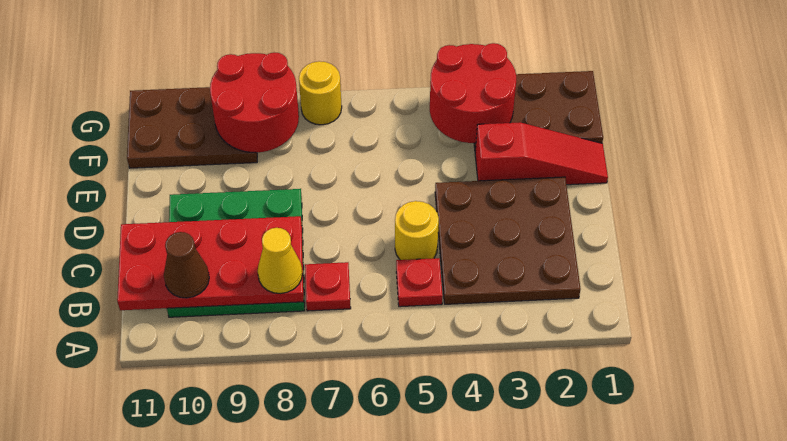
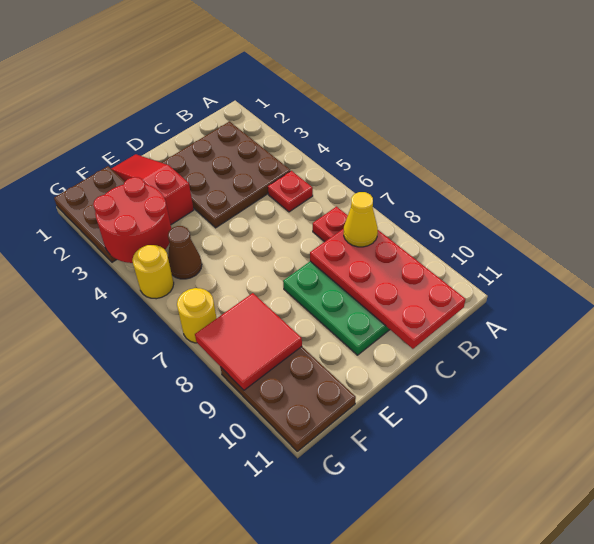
brown 1x1 cone [164,232,209,298] -> brown 1x1 cone moved to [168,226,202,279]
yellow 1x1 round brick [395,201,439,260] -> yellow 1x1 round brick moved to [132,245,174,299]
red 2x2 round brick [210,53,299,153] -> red 2x2 tile [195,293,302,390]

